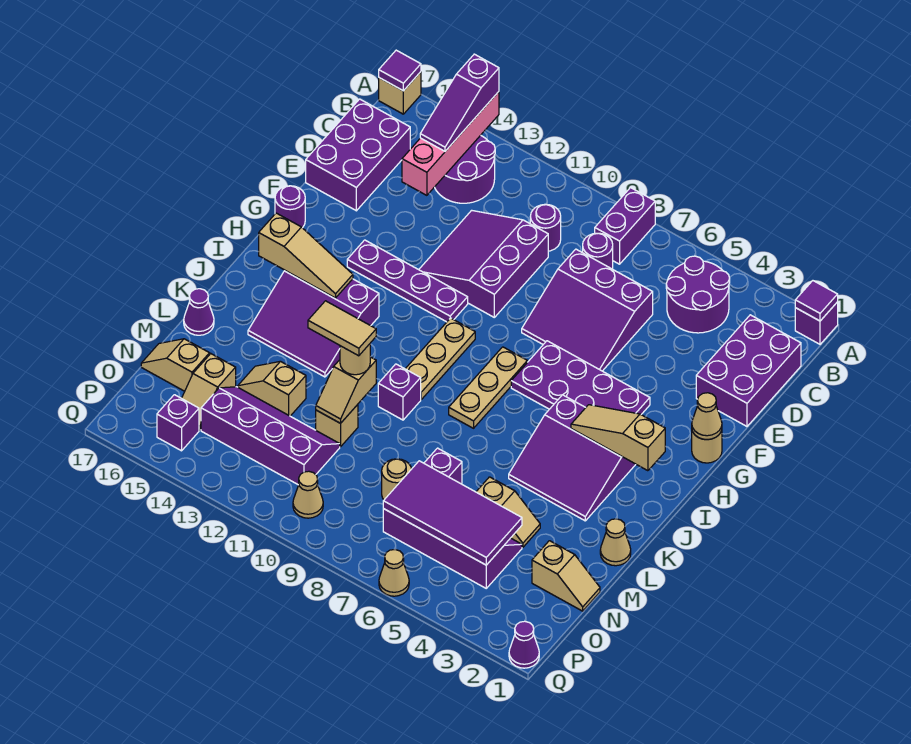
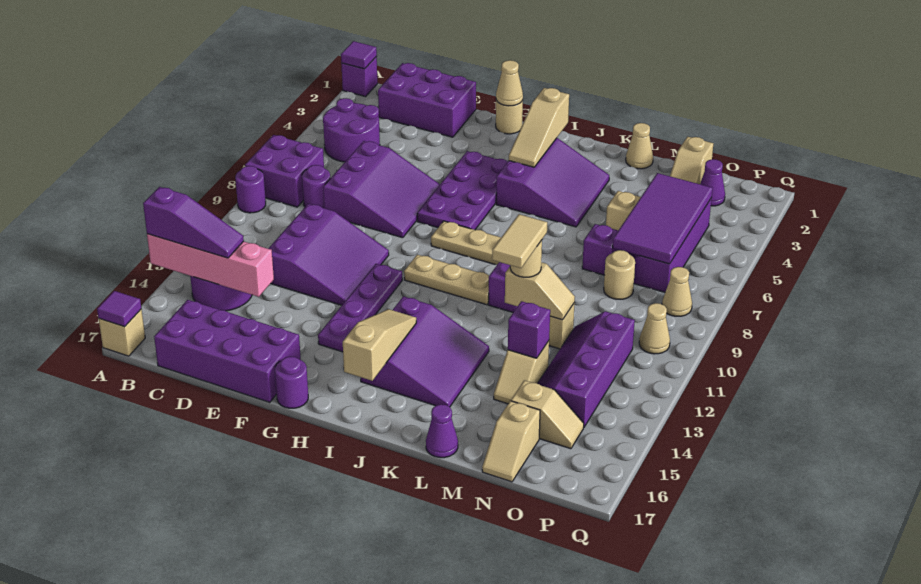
purple 1x2 brick [595,188,655,264] -> purple 2x2 brick [245,135,324,207]
purple 1x1 round brick [530,204,561,251] -> purple 1x1 round brick moved to [235,166,266,213]
purple 2x3 brick [306,99,410,211] -> purple 2x4 brick [154,300,301,402]
purple 3x3 slope [419,210,548,317] -> purple 3x3 slope turned to [268,204,389,305]
tan 1x2 slope [532,541,600,611] -> tan 1x2 slope turned to [670,137,713,184]
purple 1x1 brick [157,395,199,451] -> purple 1x1 brick moved to [508,301,550,358]
purple 1x1 cone [509,621,539,668] -> purple 1x1 cone moved to [700,159,725,206]
tan 1x1 cone [379,549,409,596] -> tan 1x1 cone moved to [662,267,692,316]

